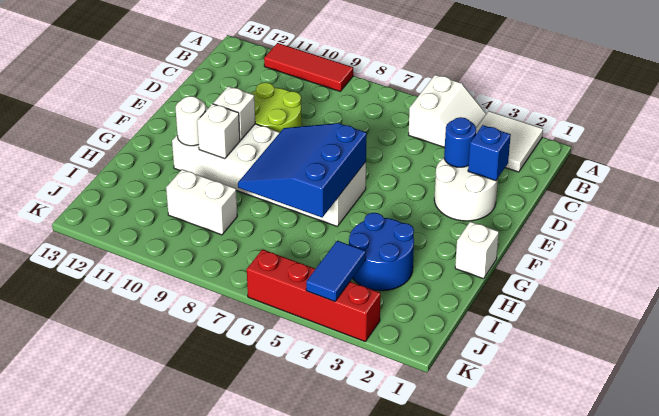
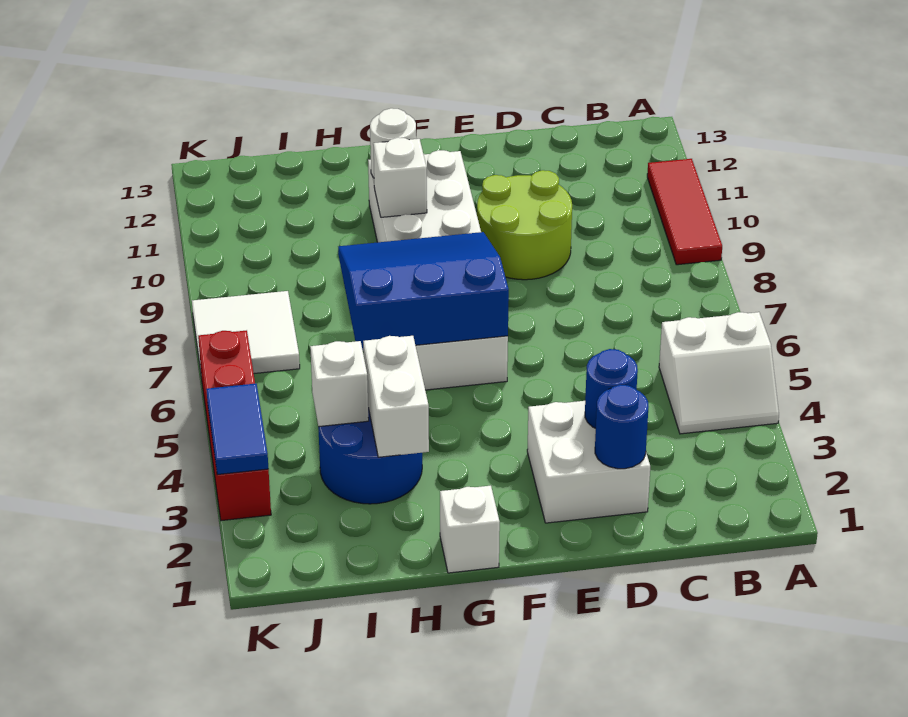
white 2x2 tile [476,111,543,172] -> white 2x2 tile moved to [192,291,300,373]
white 2x2 round brick [434,158,498,221] -> white 2x2 brick [527,401,650,523]
blue 1x1 brick [468,125,511,181] -> blue 1x1 round brick [595,385,648,469]
white 1x1 brick [213,86,255,140] -> white 1x1 brick moved to [310,341,369,427]
white 1x2 brick [166,169,237,235] -> white 1x2 brick moved to [363,336,429,457]
blue 1x2 tile [306,241,366,302] -> blue 1x2 tile turned to [206,384,268,475]

